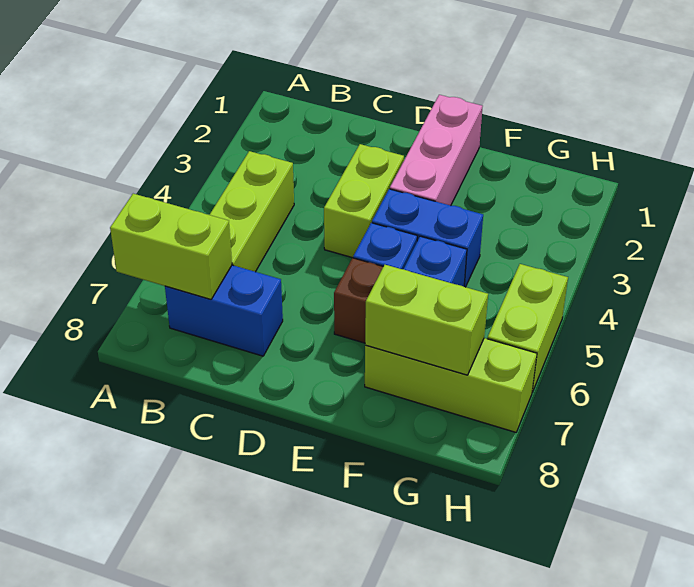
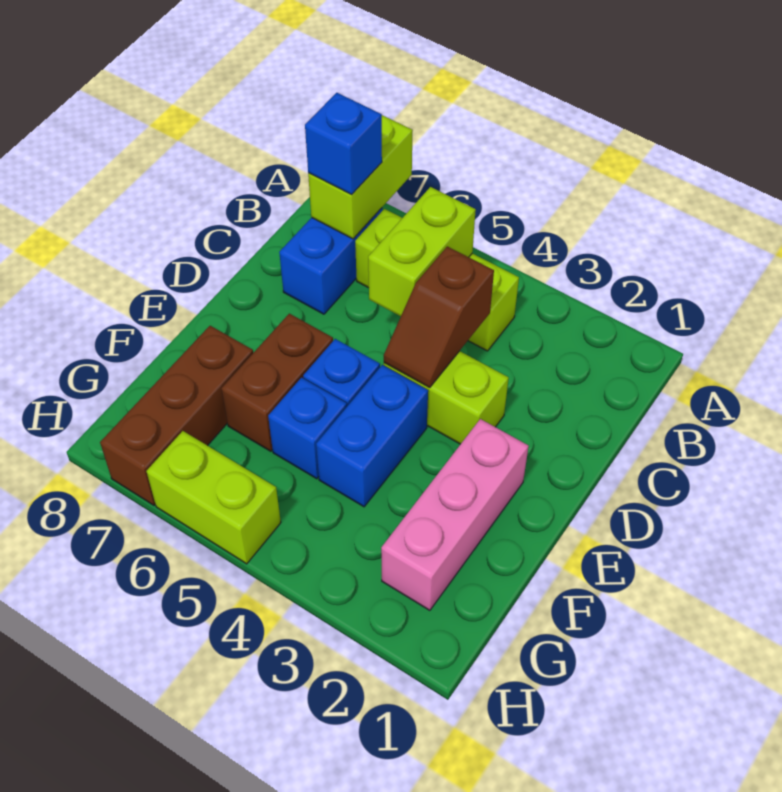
none -> blue 1x1 brick [305,93,382,194]
none -> brown 1x2 slope [384,246,494,387]
pink 1x3 brick [390,95,483,206] -> pink 1x3 brick turned to [381,419,529,610]
lime 1x3 brick [365,338,537,432] -> brown 1x3 brick [100,326,253,505]
lime 1x2 brick [365,265,488,375] -> lime 1x2 brick moved to [368,187,476,316]

